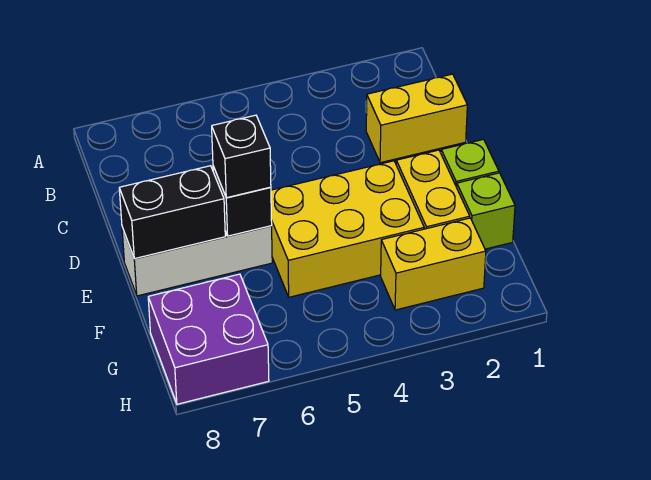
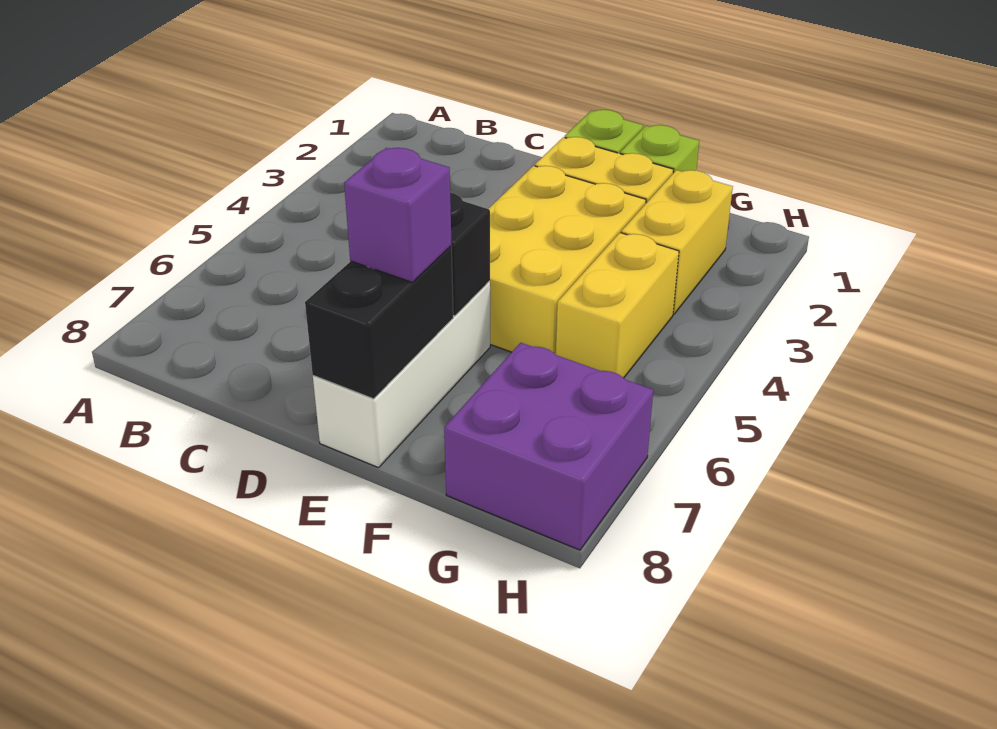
yellow 1x2 brick [366,74,467,163] -> yellow 1x2 brick moved to [556,233,679,378]
black 1x1 brick [212,115,271,198] -> none
none -> purple 1x1 brick [344,148,452,282]

